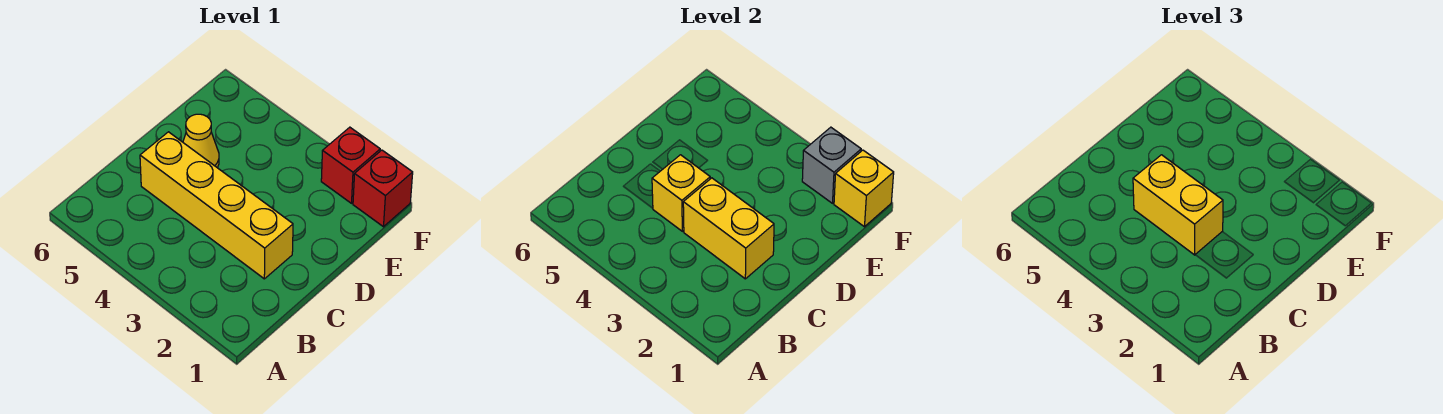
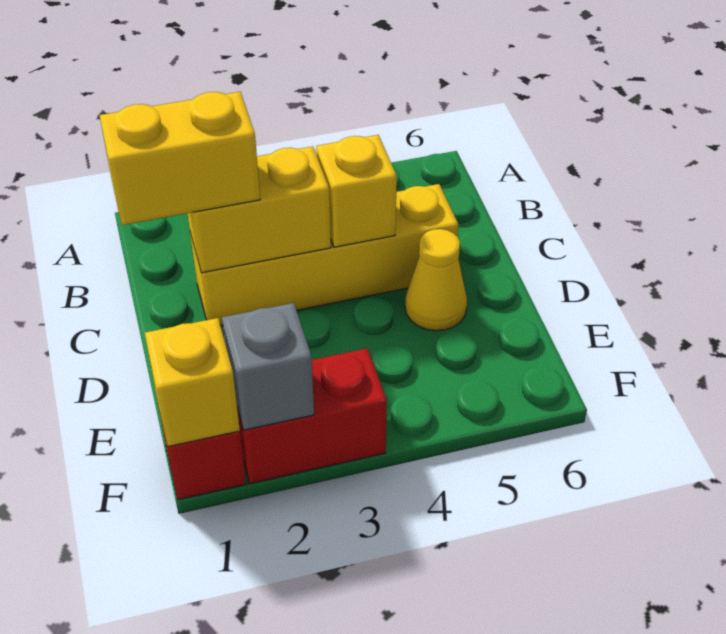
yellow 1x2 brick [1133,155,1223,255] -> yellow 1x2 brick moved to [100,92,260,225]
red 1x1 brick [321,127,380,203] -> red 1x2 brick [237,348,387,484]

